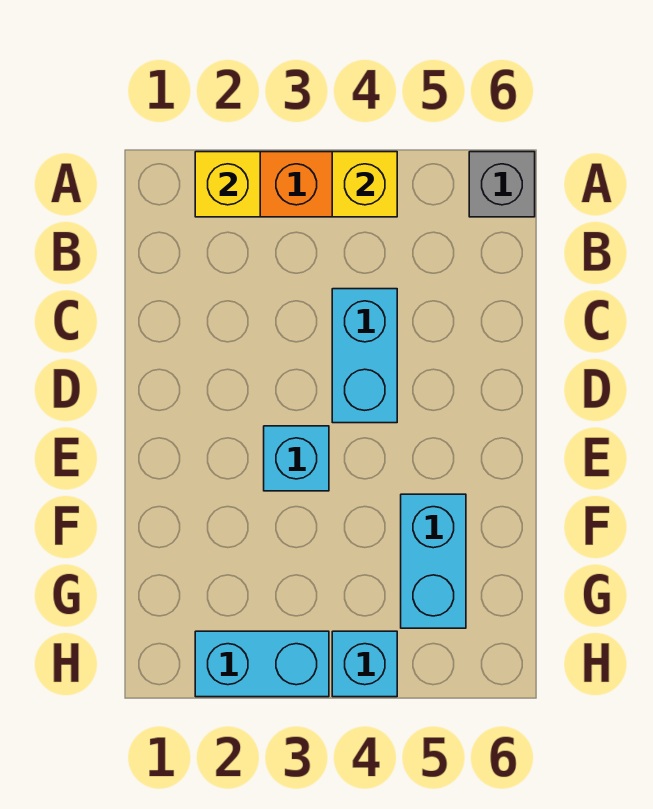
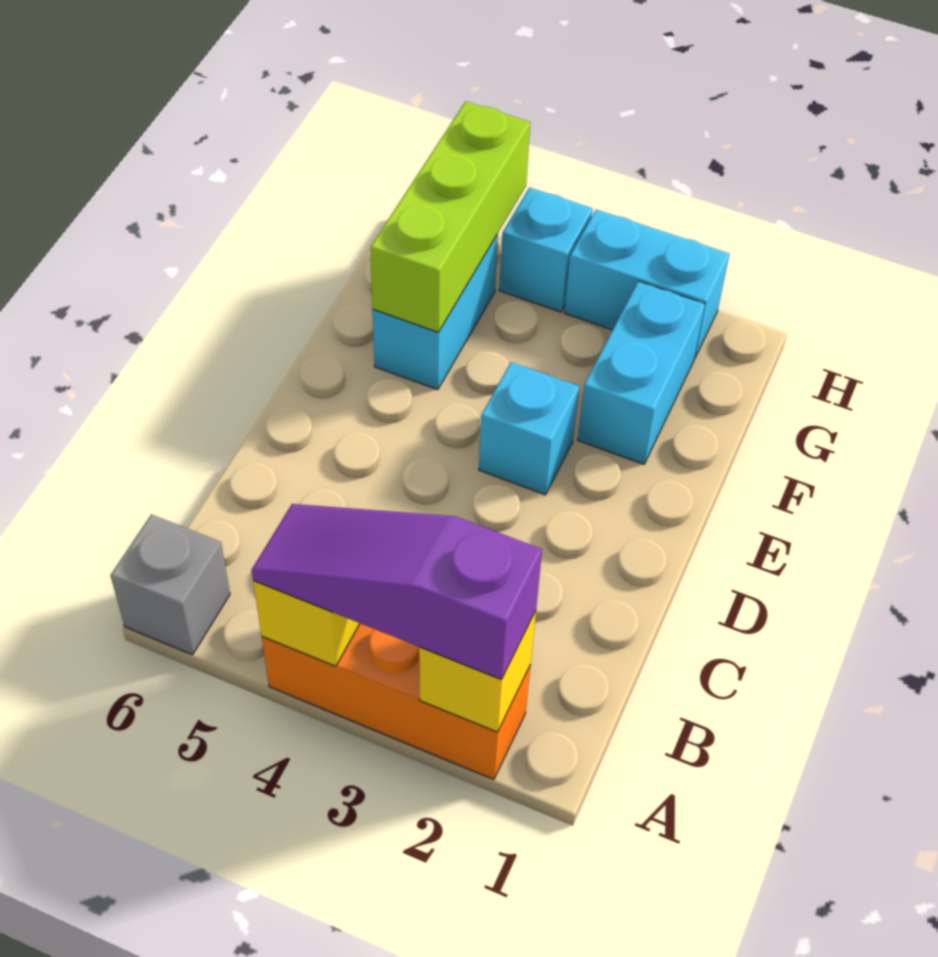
none -> purple 1x3 slope [252,504,542,679]
cyan 1x2 brick [332,289,397,423] -> cyan 1x2 brick moved to [578,281,705,464]
none -> lime 1x3 brick [370,101,530,332]

